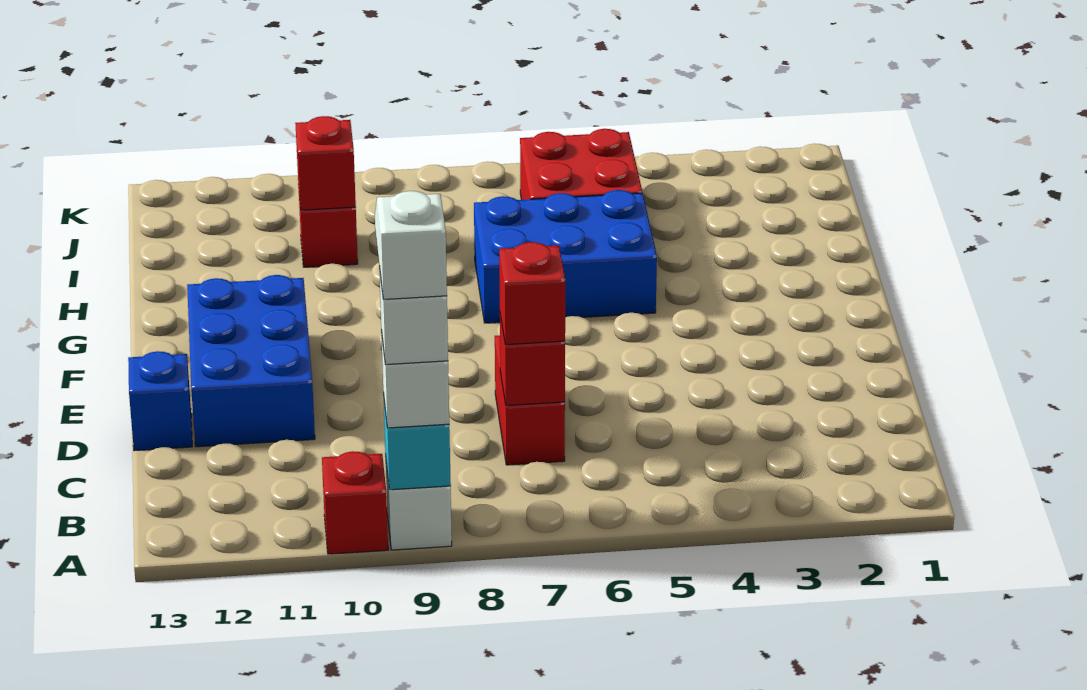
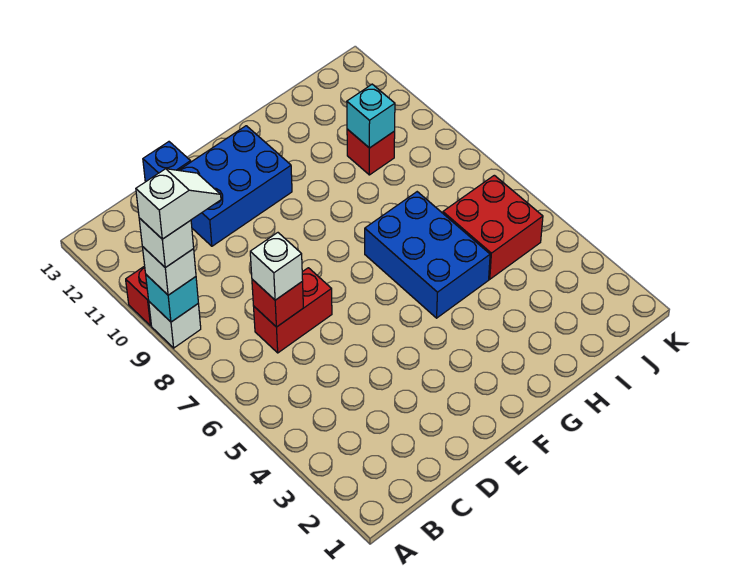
red 1x1 brick [499,242,565,345] -> white 1x1 brick [250,233,303,300]
red 1x1 brick [295,116,356,210] -> cyan 1x1 brick [347,84,395,148]

